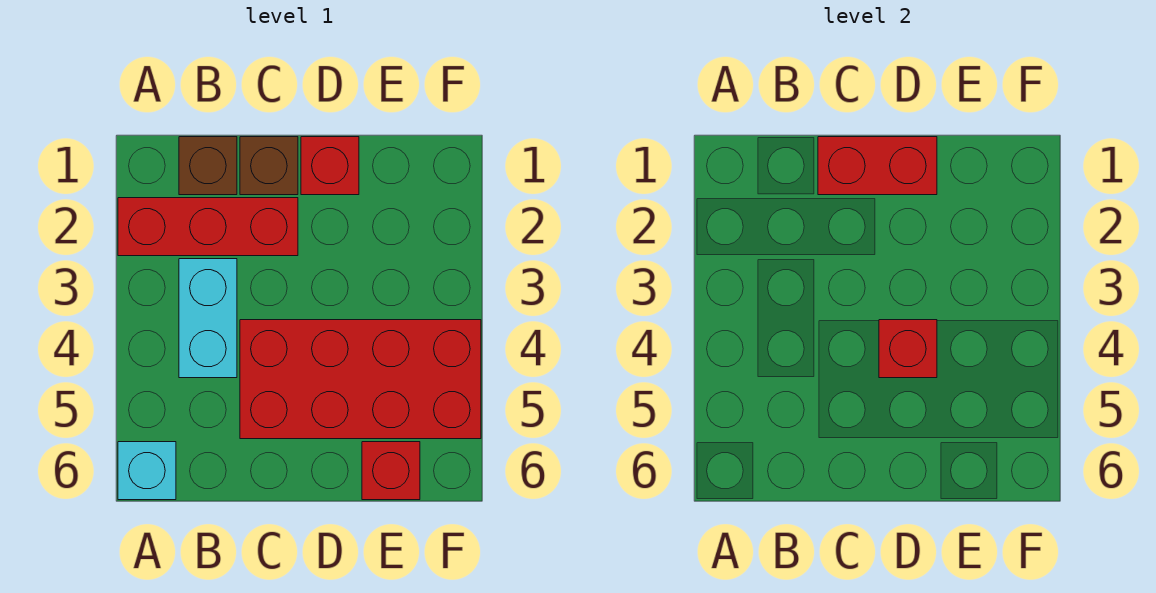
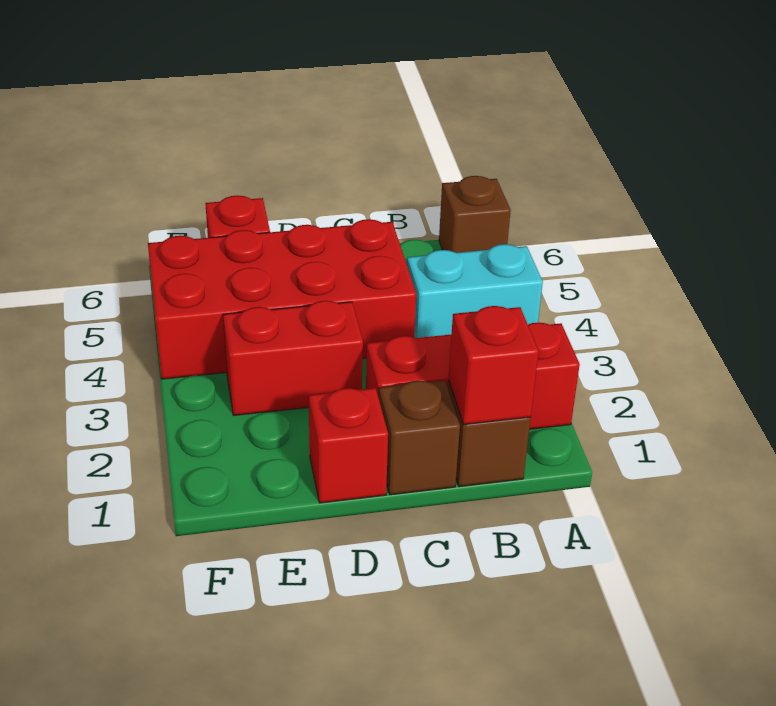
cyan 1x1 brick [118,442,176,500] -> brown 1x1 brick [439,176,511,253]
cyan 1x2 brick [179,259,237,378] -> cyan 1x2 brick turned to [407,244,543,338]
red 1x2 brick [818,137,937,195] -> red 1x2 brick moved to [223,301,363,415]
red 1x1 brick [879,320,937,378] -> red 1x1 brick moved to [448,306,539,424]

